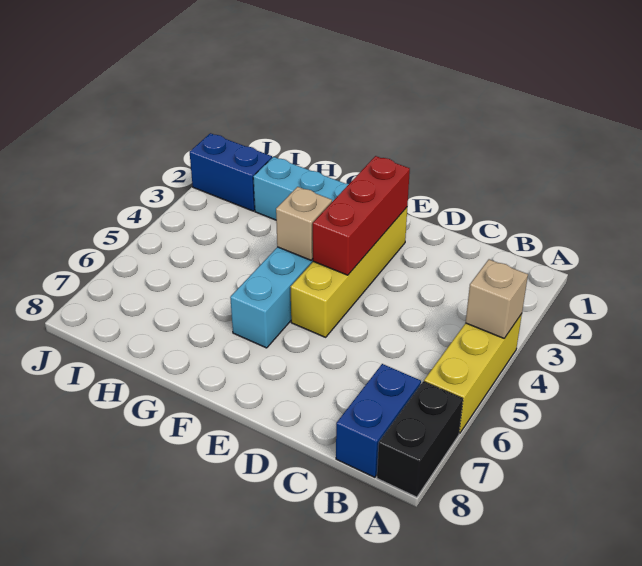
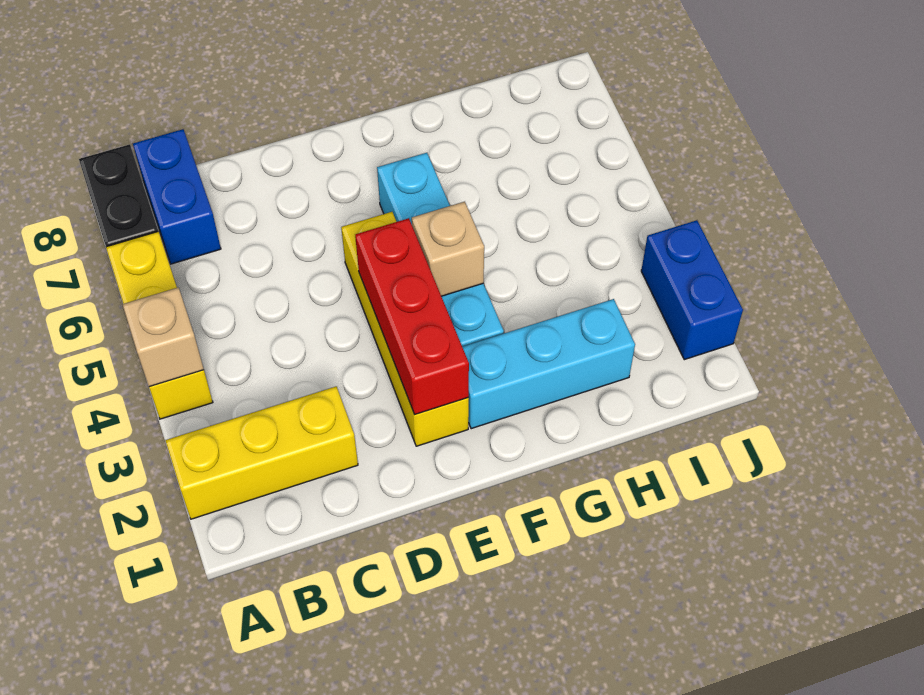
none -> yellow 1x3 brick [165,386,358,519]
blue 1x2 brick [190,133,272,211] -> blue 1x2 brick turned to [641,220,743,360]

